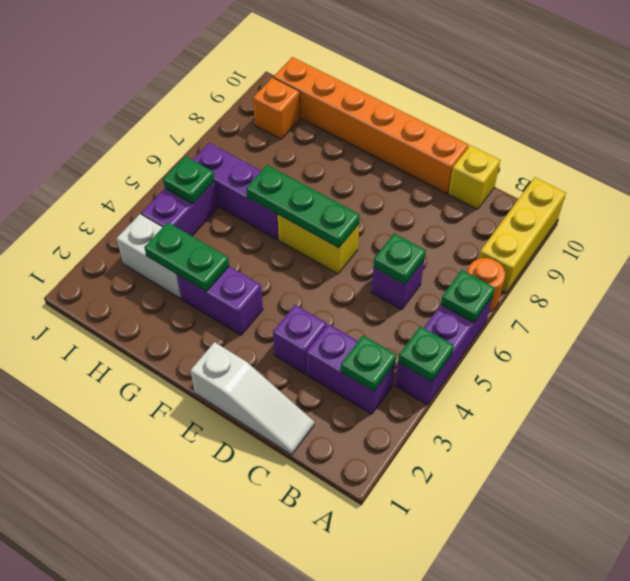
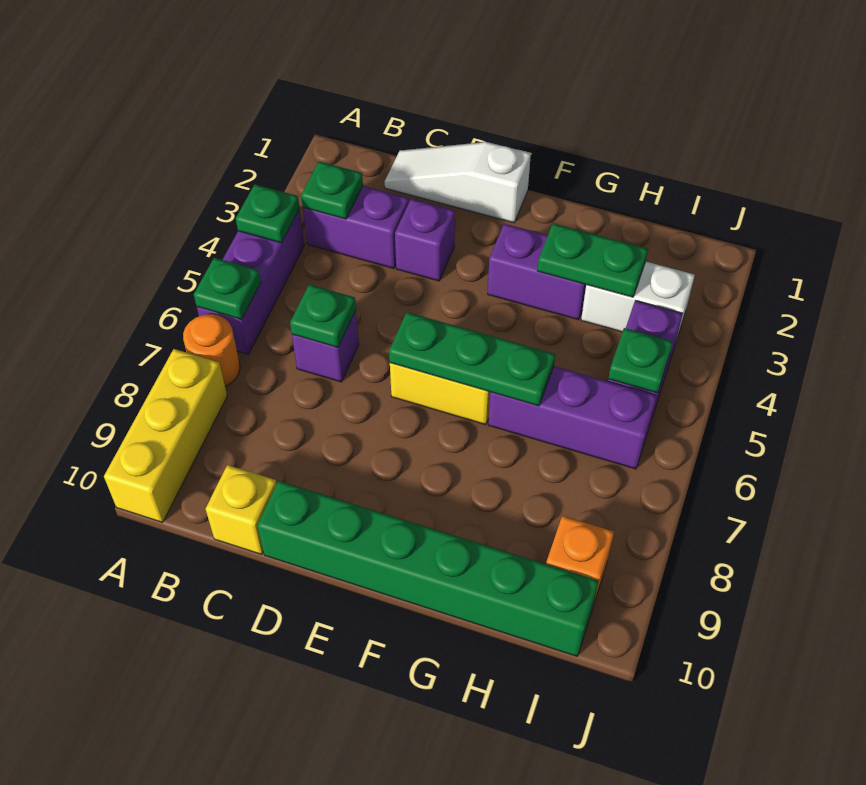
orange 1x6 brick [273,57,469,193] -> green 1x6 brick [257,481,599,656]

